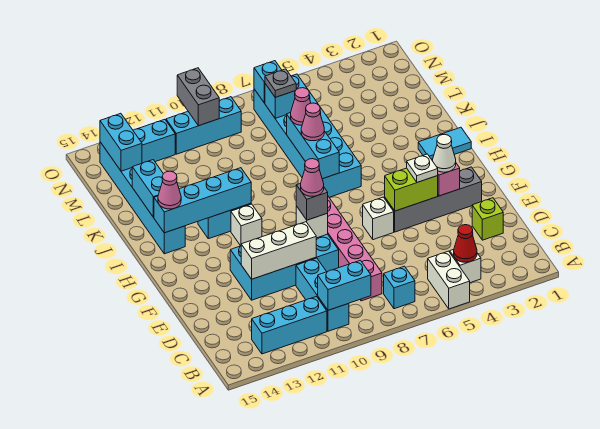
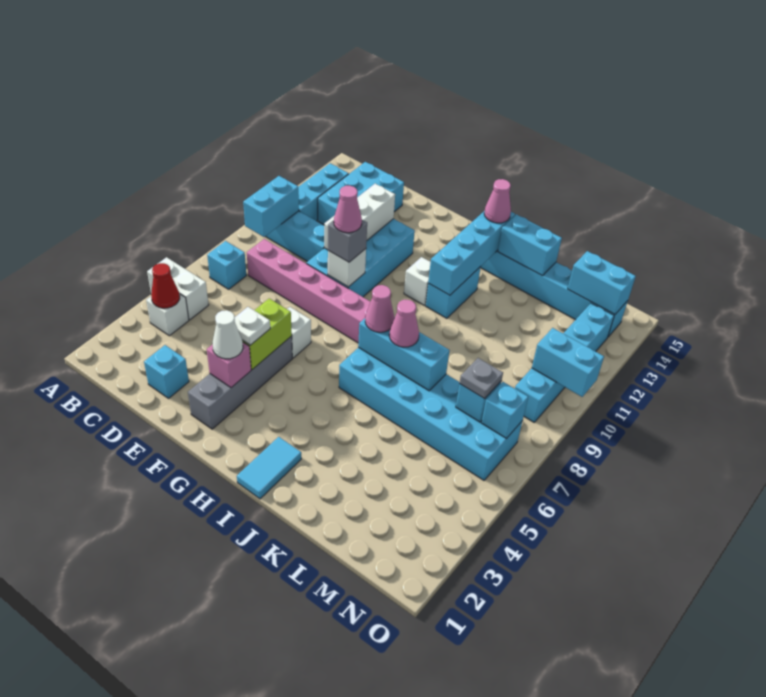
none -> cyan 2x3 brick [318,162,404,225]
lime 1x1 brick [472,198,503,240] -> cyan 1x1 brick [144,345,189,398]
pink 1x1 cone [291,88,311,125] -> pink 1x1 cone moved to [365,285,395,332]
grey 1x2 brick [177,68,219,126] -> cyan 1x2 brick [532,328,604,397]

